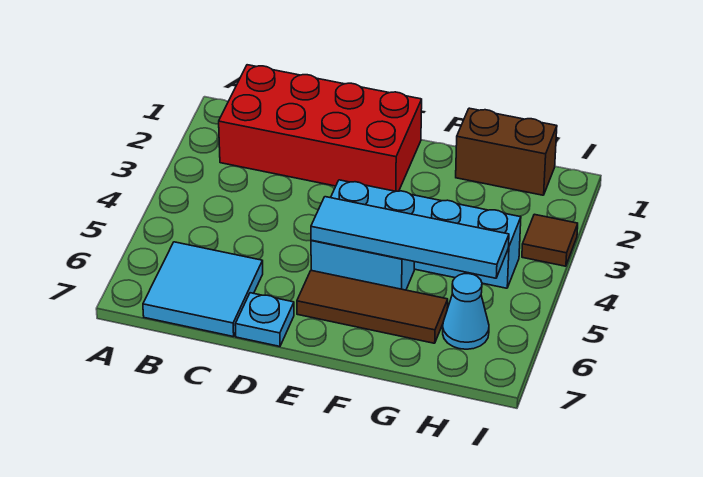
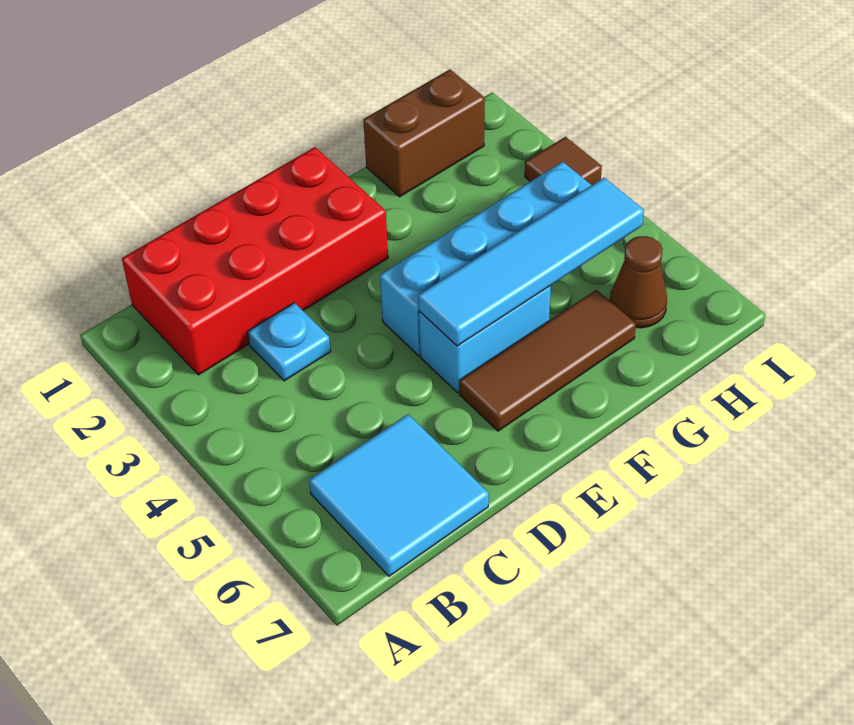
cyan 1x1 plate [235,293,294,346] -> cyan 1x1 plate moved to [248,303,331,381]
cyan 1x1 cone [443,274,489,349] -> brown 1x1 cone [610,236,667,328]

